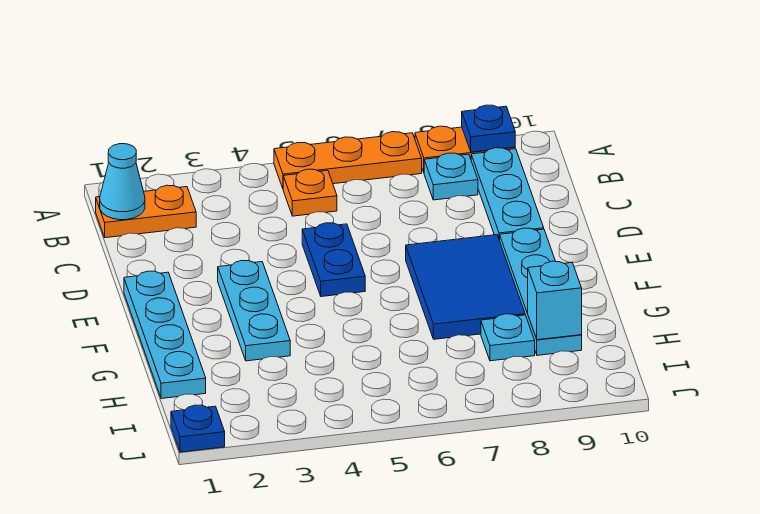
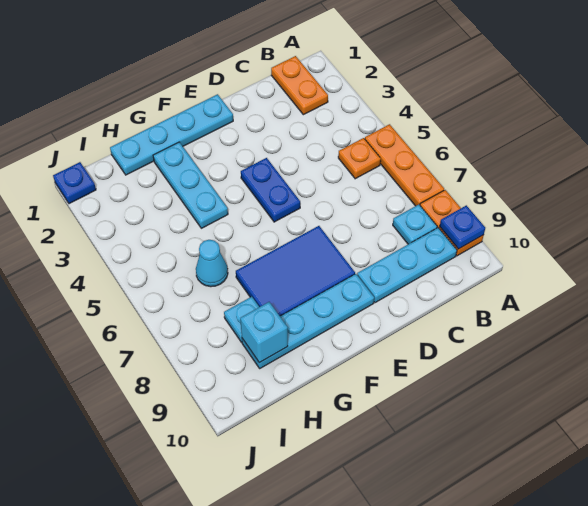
cyan 1x1 cone [100,144,145,220] -> cyan 1x1 cone moved to [196,240,228,287]
blue 1x2 plate [302,223,365,297] -> blue 1x2 plate turned to [241,158,300,222]
cyan 1x3 plate [218,260,290,361] -> cyan 1x3 plate turned to [153,142,228,228]

